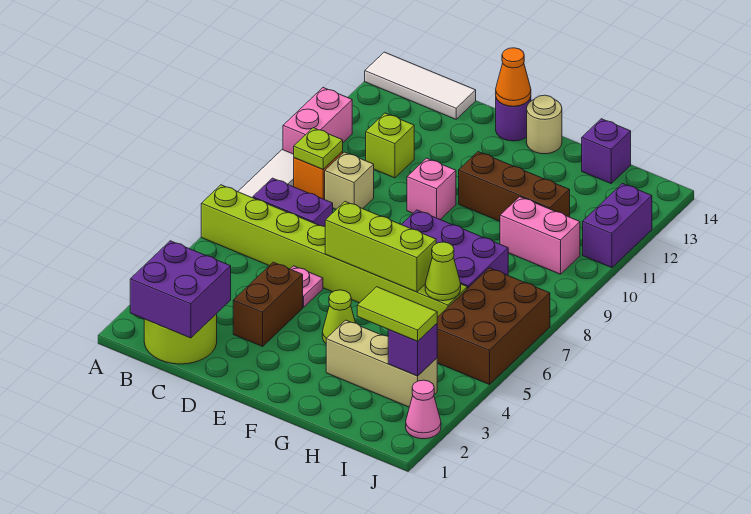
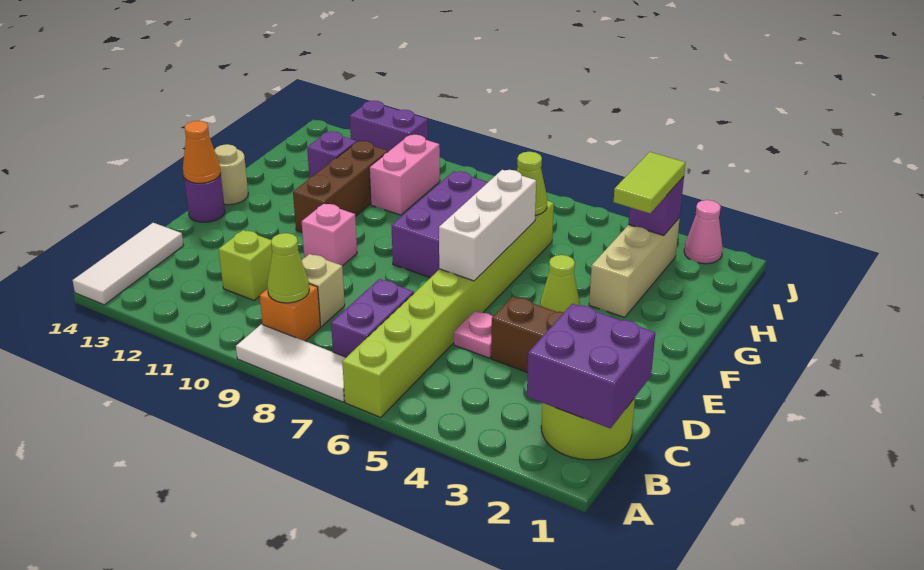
pink 1x2 brick [283,88,352,154] -> none
lime 1x1 plate [294,128,343,169] -> lime 1x1 cone [267,233,309,303]
lime 1x3 brick [325,202,436,292] -> white 1x3 brick [439,170,536,281]
purple 1x1 brick [582,119,631,183] -> purple 1x1 brick moved to [307,131,357,177]
brown 2x3 brick [437,268,550,384] -> none

